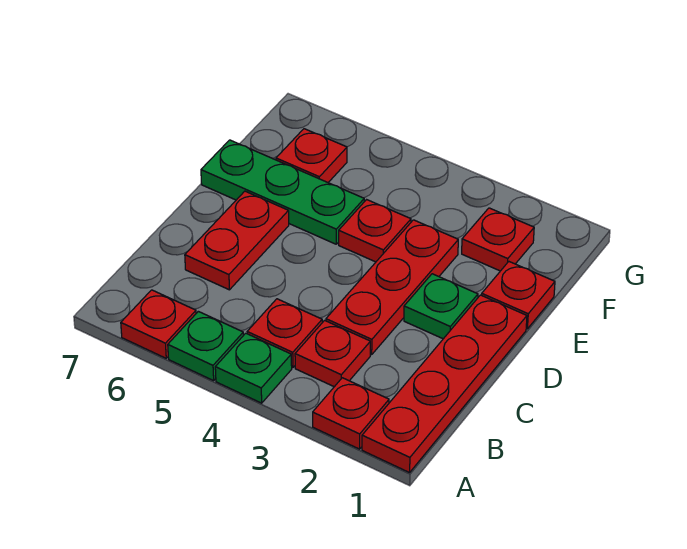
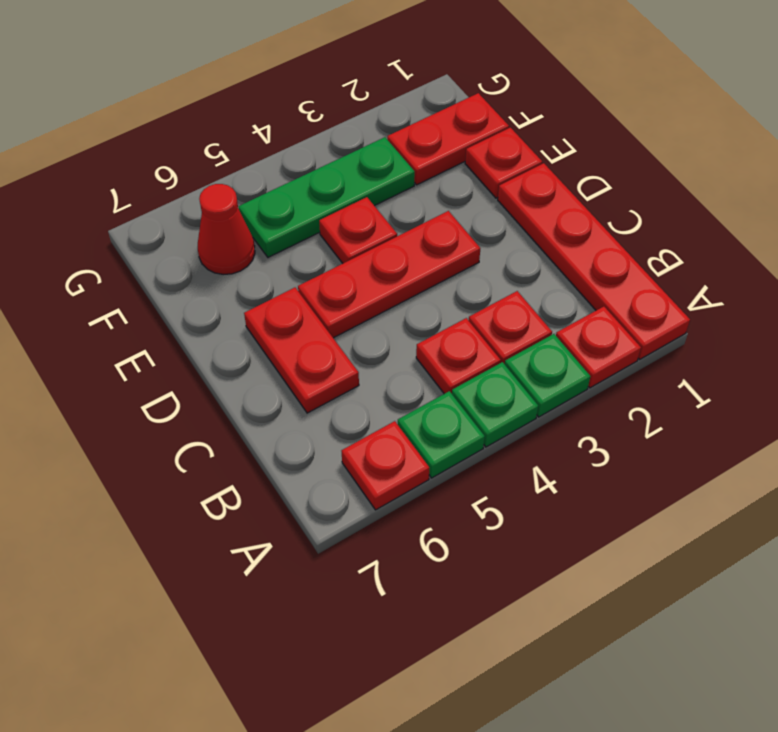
red 1x3 plate [326,220,458,355] -> red 1x3 plate turned to [298,211,480,338]
green 1x1 plate [404,274,478,339] -> green 1x1 plate moved to [505,334,590,417]
green 1x3 plate [201,140,364,244] -> green 1x3 plate moved to [238,137,415,257]
red 1x1 plate [462,208,534,271] -> red 1x2 plate [387,93,509,185]
red 1x1 plate [276,129,347,182] -> red 1x1 cone [198,184,255,274]

